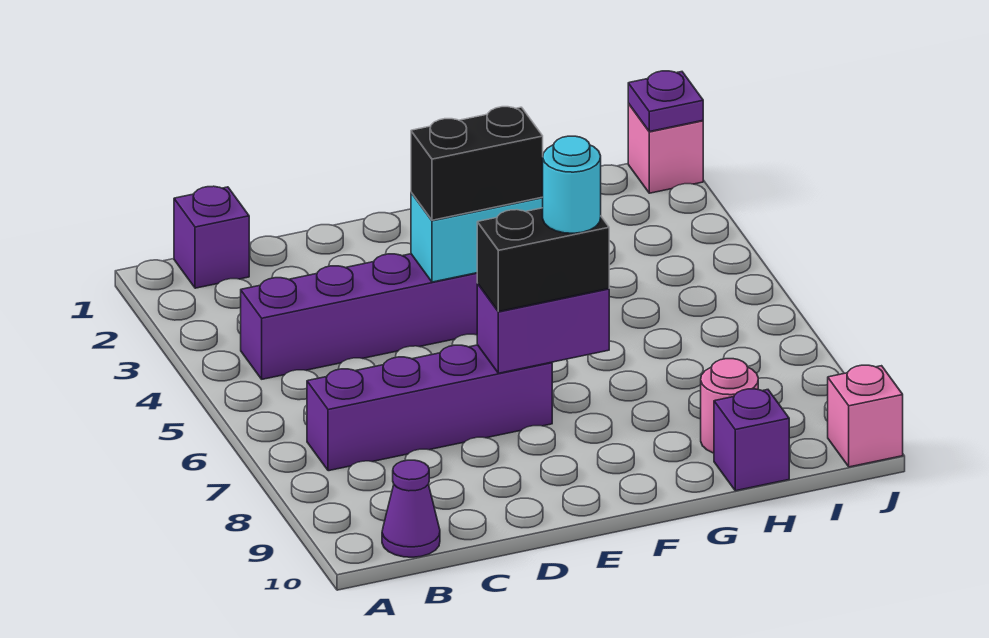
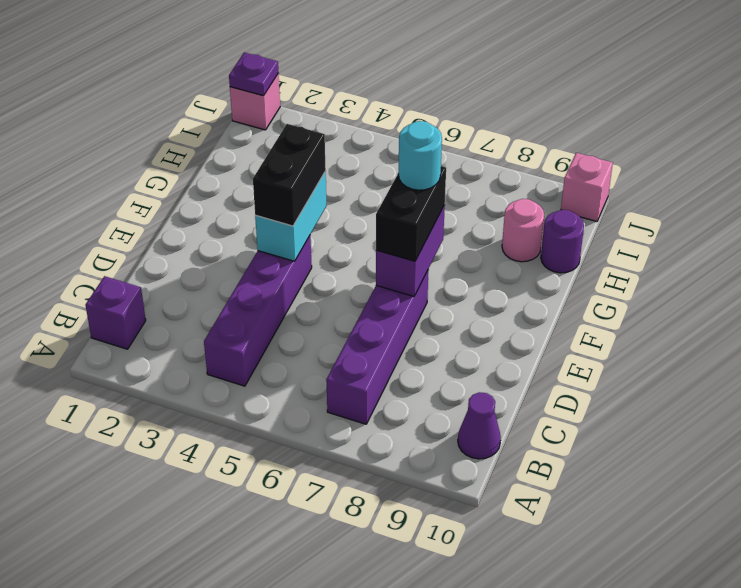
purple 1x1 brick [714,389,789,491] -> purple 1x1 round brick [541,210,584,273]

